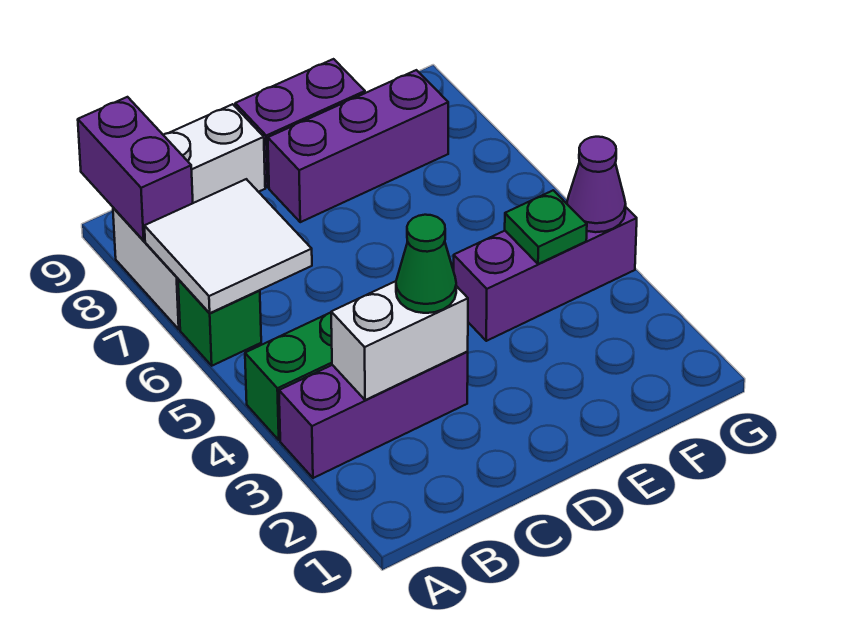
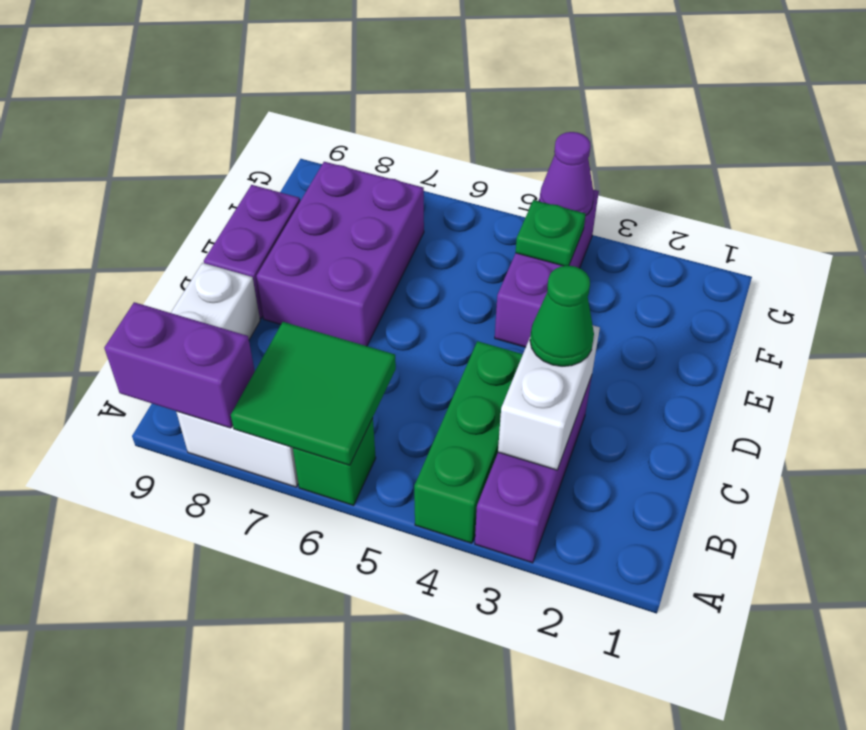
white 2x2 tile [144,179,312,313] -> green 2x2 tile [231,322,396,465]
purple 1x3 brick [268,70,448,222] -> purple 2x3 brick [257,162,424,346]

